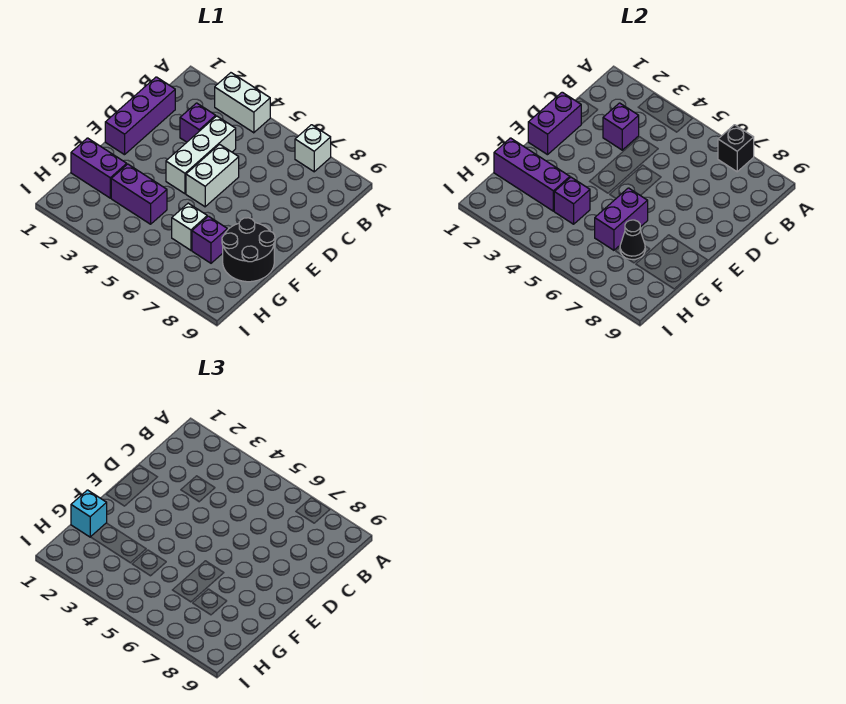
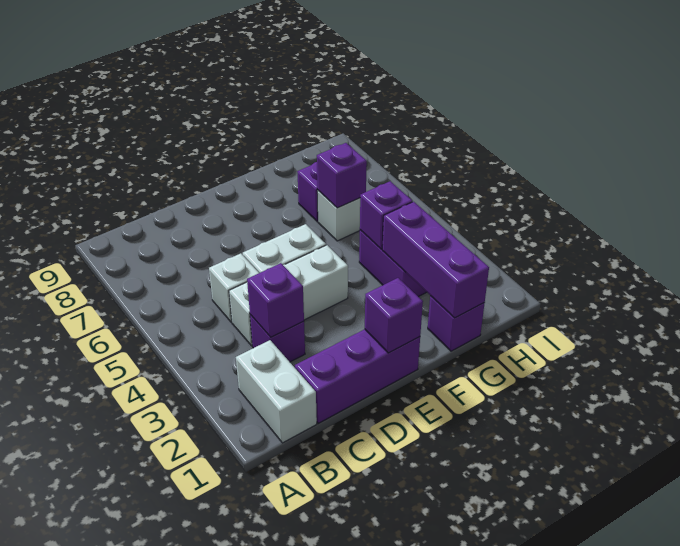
white 1x2 brick [215,73,270,133] -> white 1x2 brick moved to [236,340,317,443]
white 1x1 brick [295,125,331,172] -> white 1x1 brick moved to [209,253,259,322]
black 1x1 brick [718,125,754,172] -> none
purple 1x2 brick [528,92,581,155] -> purple 1x1 brick [365,278,423,353]
purple 1x2 brick [595,188,648,250] -> purple 1x1 brick [317,143,367,208]
black 2x2 round brick [222,218,275,282] -> none
purple 1x2 brick [71,138,127,198] -> purple 1x1 brick [428,296,485,351]
cyan 1x1 brick [71,490,107,537] -> none
black 1x1 cone [620,220,645,259] -> none

